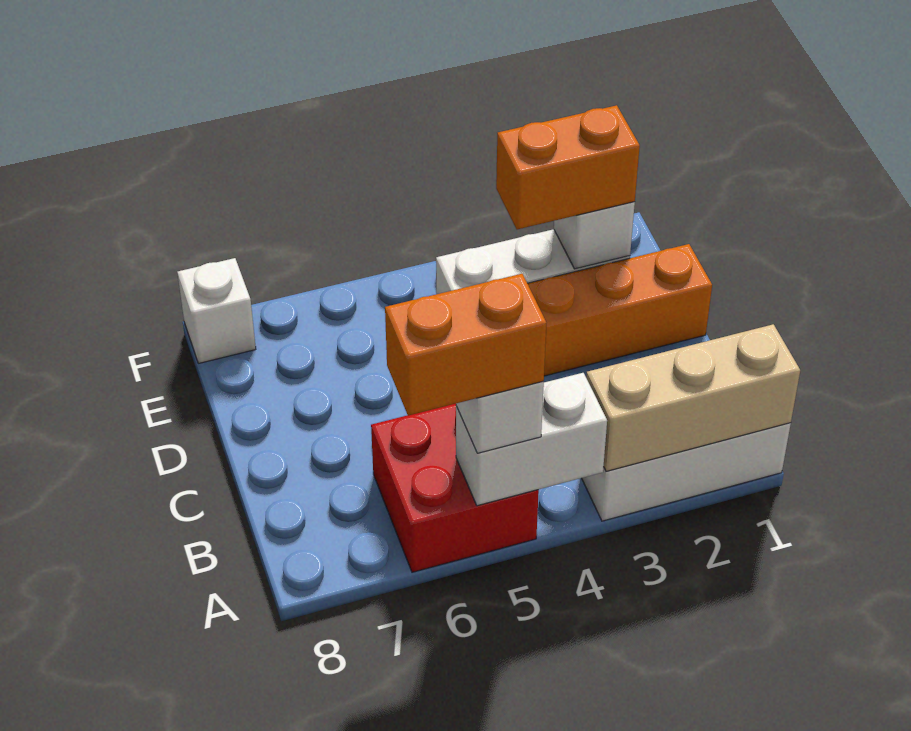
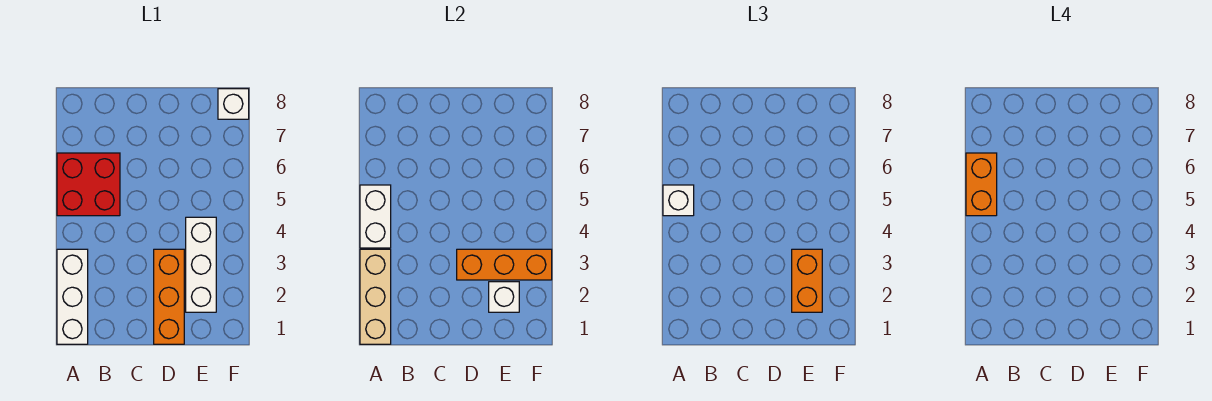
none -> orange 1x3 brick [457,249,552,280]

